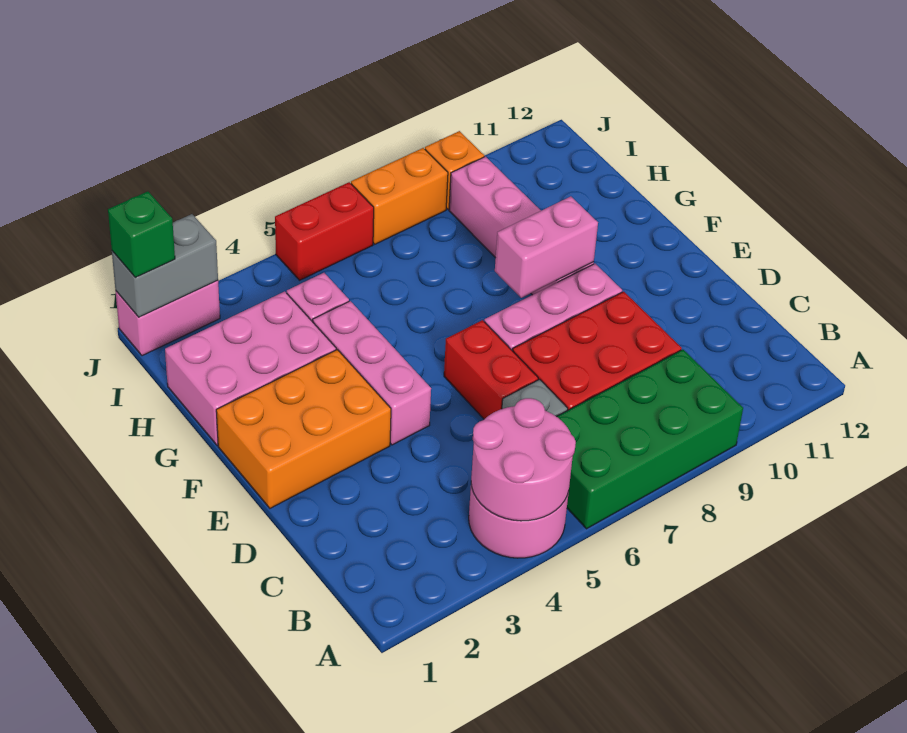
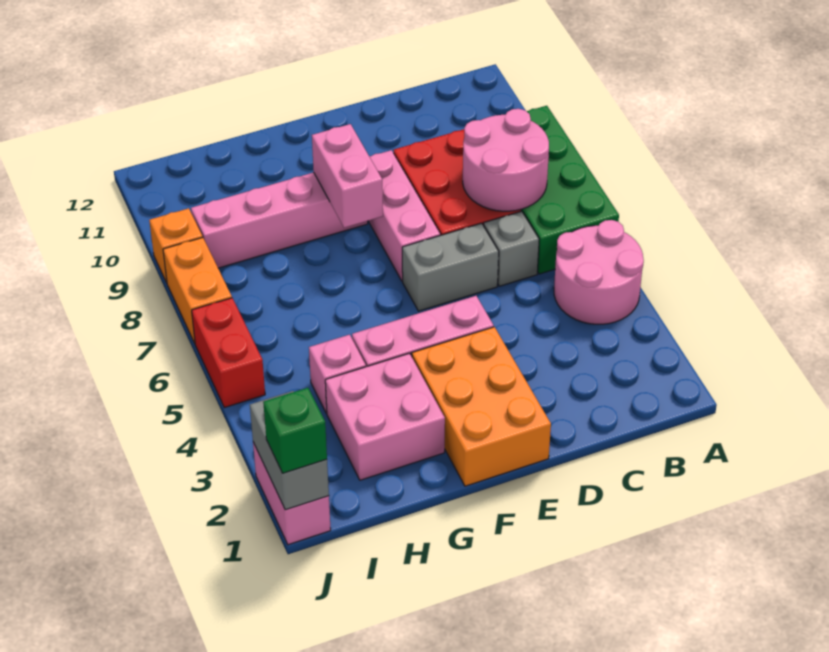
pink 2x2 round brick [471,398,576,521] -> pink 2x2 round brick moved to [463,109,549,211]
red 1x2 brick [444,320,538,419] -> grey 1x2 brick [402,223,499,311]
pink 2x3 brick [165,291,336,446] -> pink 2x2 brick [325,353,445,480]

